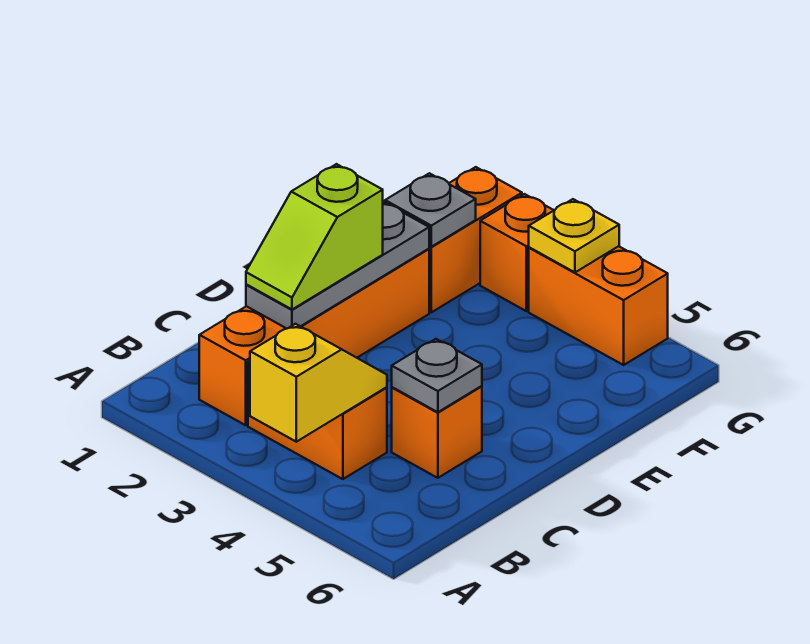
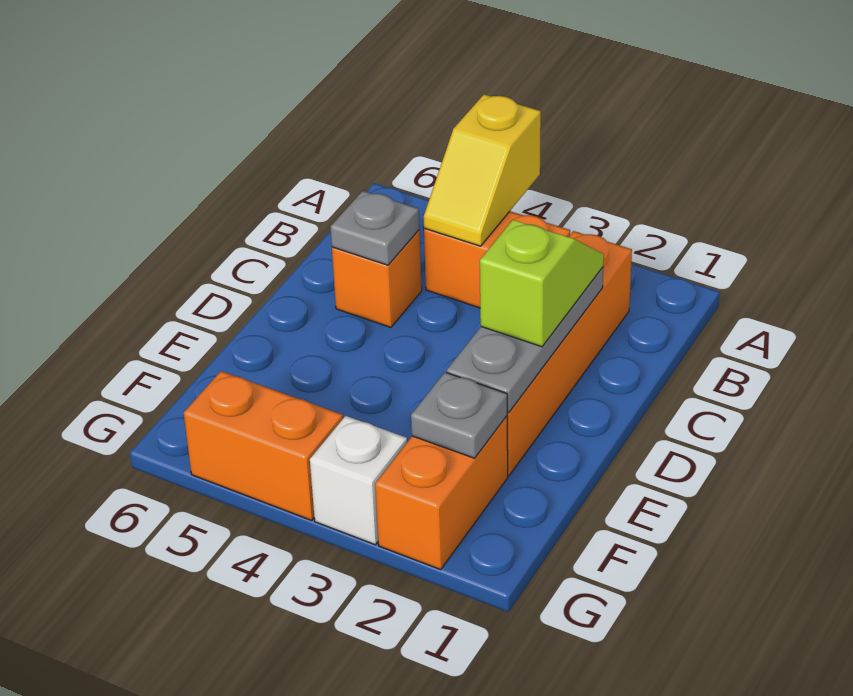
orange 1x1 brick [480,194,554,311] -> white 1x1 brick [310,416,407,545]
yellow 1x1 plate [529,199,619,272] -> none

